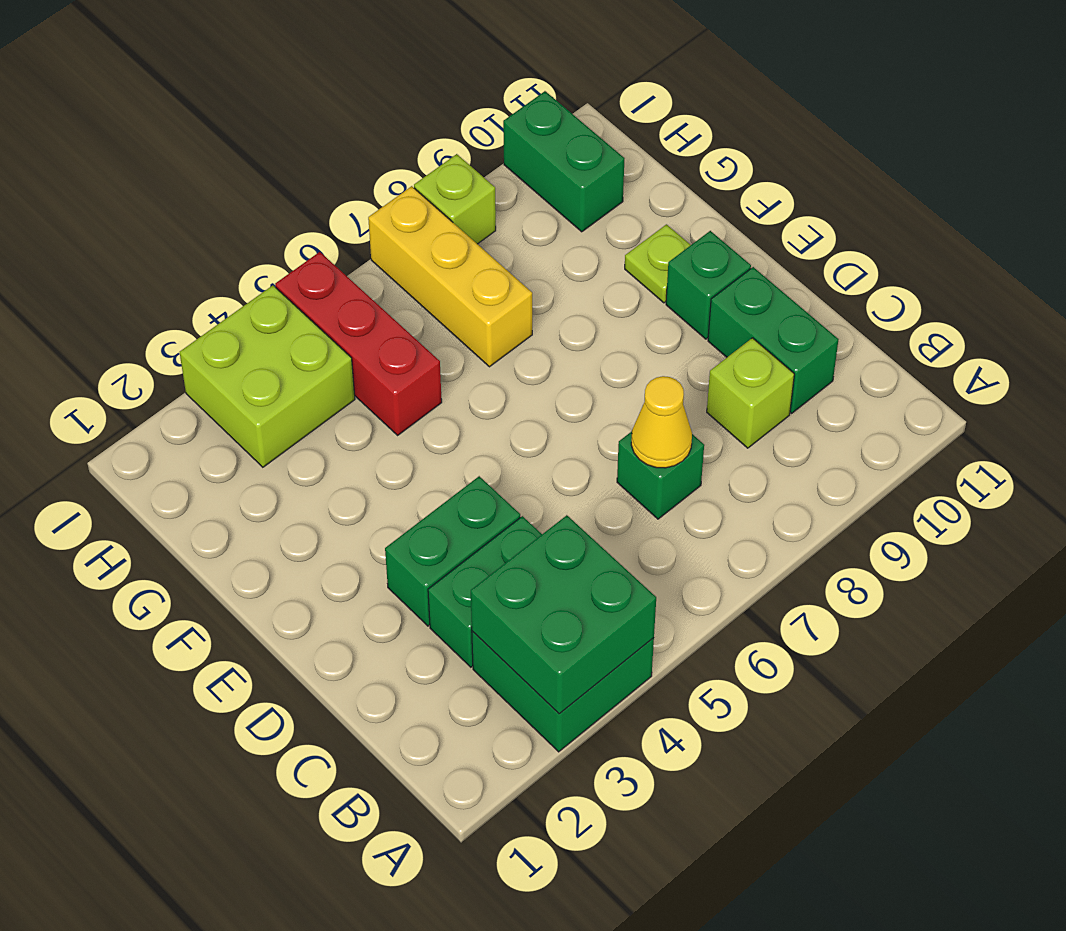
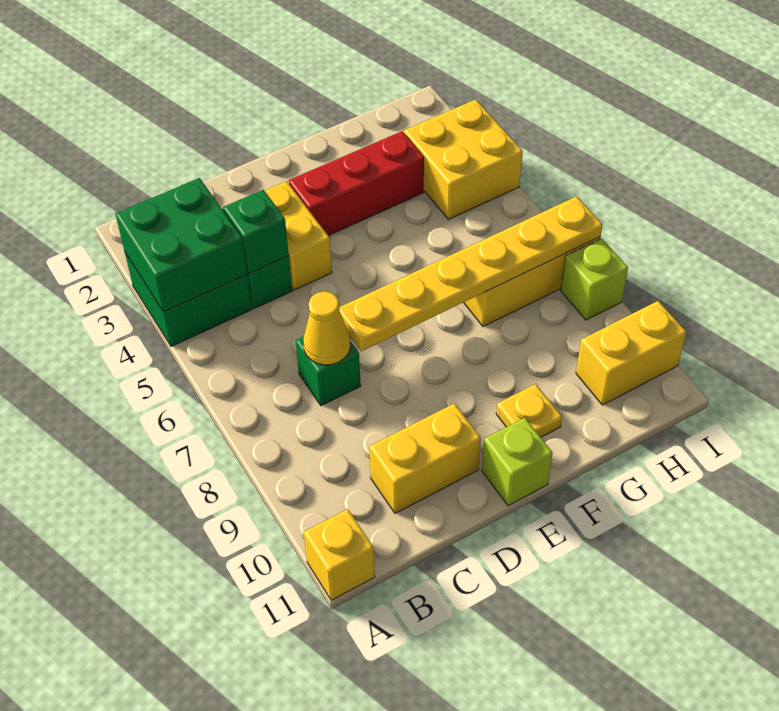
none -> yellow 1x1 brick [304,509,375,600]
lime 1x1 brick [707,338,794,448] -> lime 1x1 brick moved to [482,418,553,506]
green 1x2 brick [708,267,839,413] -> yellow 1x2 brick [369,403,481,513]
green 1x2 brick [385,476,520,626] -> yellow 1x2 brick [265,181,332,290]
none -> yellow 1x6 plate [339,196,602,351]
green 1x1 brick [666,231,751,339] -> green 1x1 brick moved to [223,190,289,274]
lime 1x1 plate [625,224,691,303] -> yellow 1x1 plate [496,384,562,437]
red 1x3 brick [275,252,442,435] -> red 1x3 brick moved to [289,131,424,236]
lime 2x2 brick [180,285,355,467] -> yellow 2x2 brick [404,99,523,219]
green 1x2 brick [503,91,625,232] -> yellow 1x2 brick [576,301,686,405]

